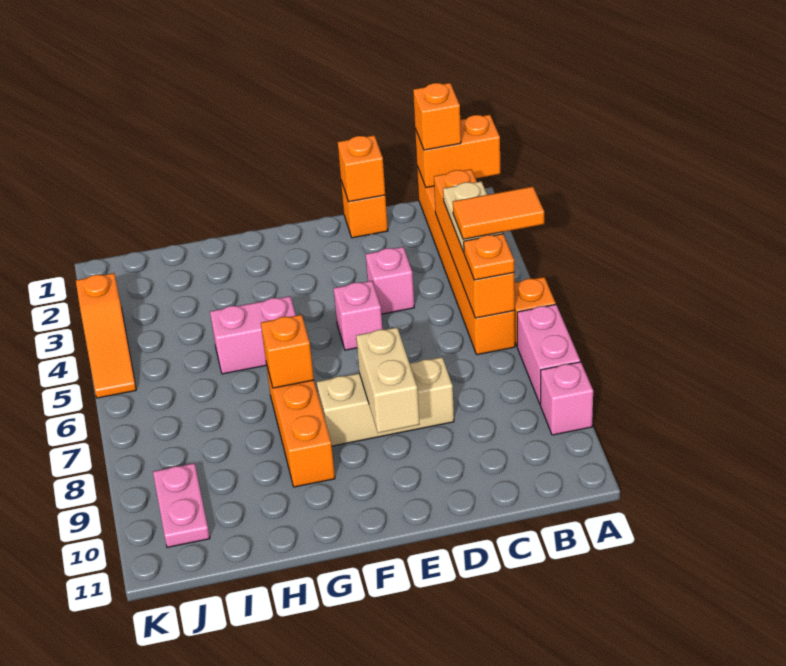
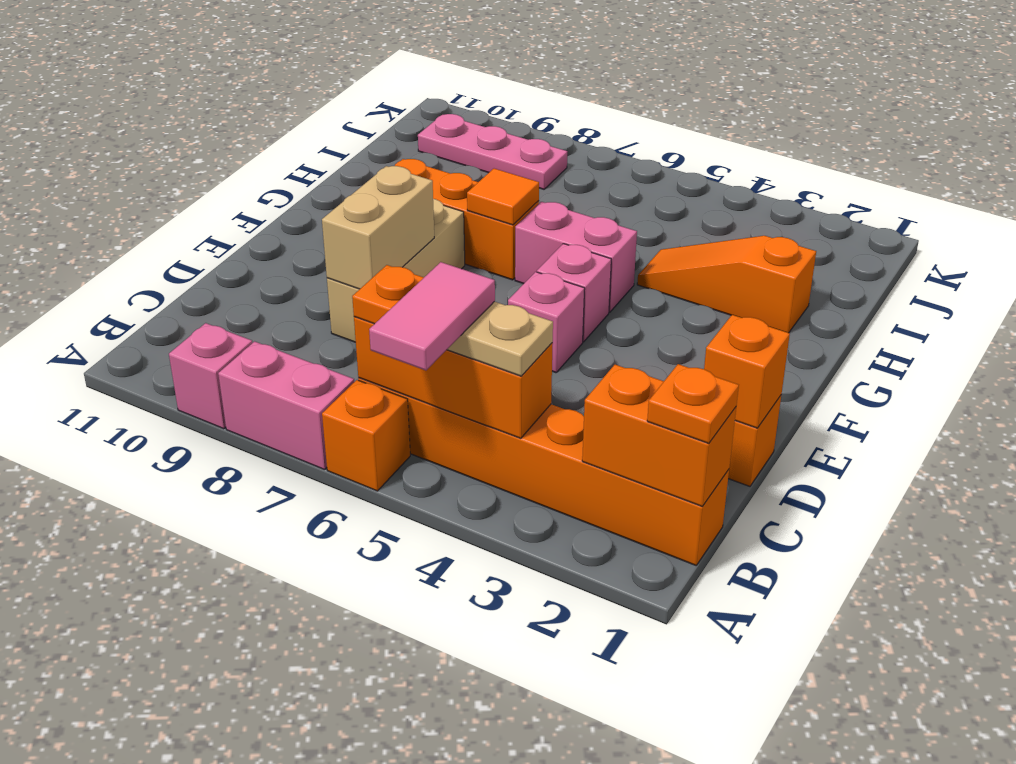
orange 1x2 brick [415,115,500,187] -> orange 1x2 brick turned to [582,365,736,506]
orange 1x2 tile [453,187,544,239] -> pink 1x2 tile [369,262,495,370]
orange 1x1 brick [413,83,461,150] -> orange 1x1 plate [647,364,739,444]
orange 1x4 brick [434,169,515,318] -> orange 1x3 brick [354,317,553,438]
pink 1x1 brick [366,247,414,314] -> pink 1x1 brick moved to [537,244,611,342]
tan 1x2 brick [356,328,420,433] -> tan 1x2 brick turned to [322,166,434,289]
pink 1x2 brick [210,296,296,374] -> pink 1x2 brick turned to [515,202,637,312]
orange 1x1 brick [261,315,314,388] -> orange 1x1 tile [467,169,539,225]
pink 1x2 plate [153,463,210,547] -> pink 1x3 plate [418,114,567,189]
orange 1x3 slope [76,273,136,398] -> orange 1x3 slope moved to [637,236,816,333]

